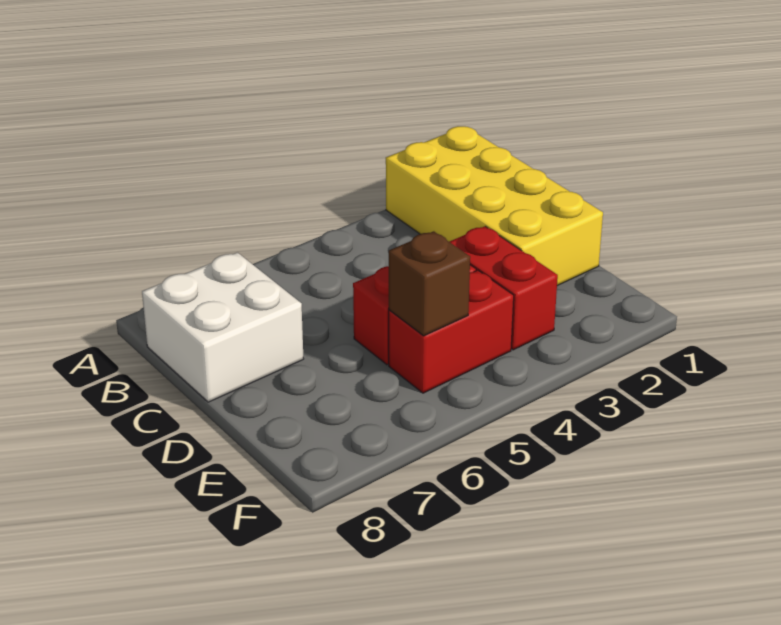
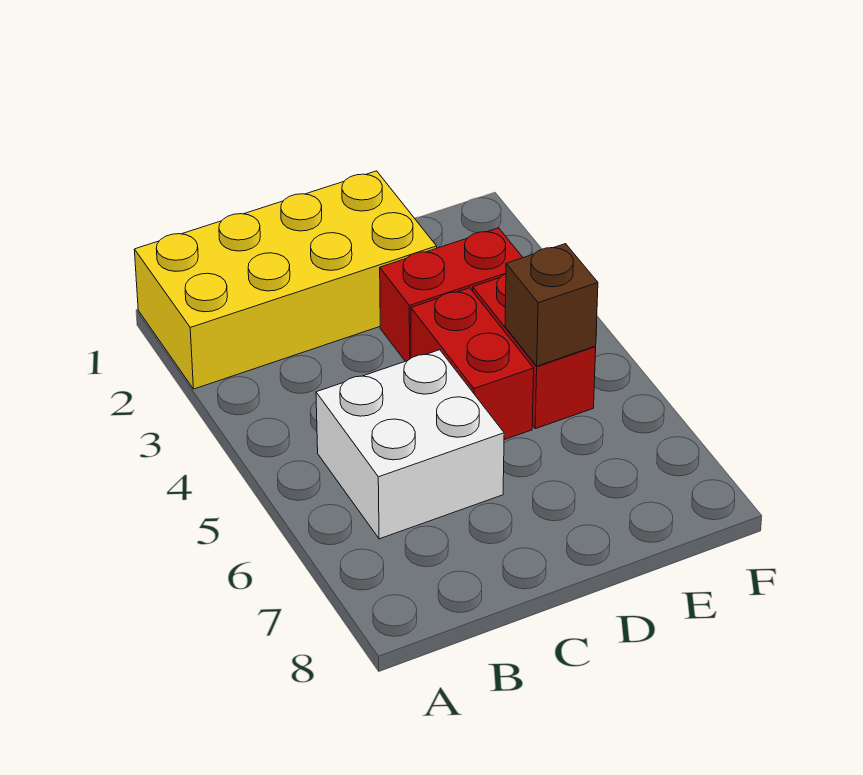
white 2x2 brick [142,253,303,402] -> white 2x2 brick moved to [316,350,504,539]

